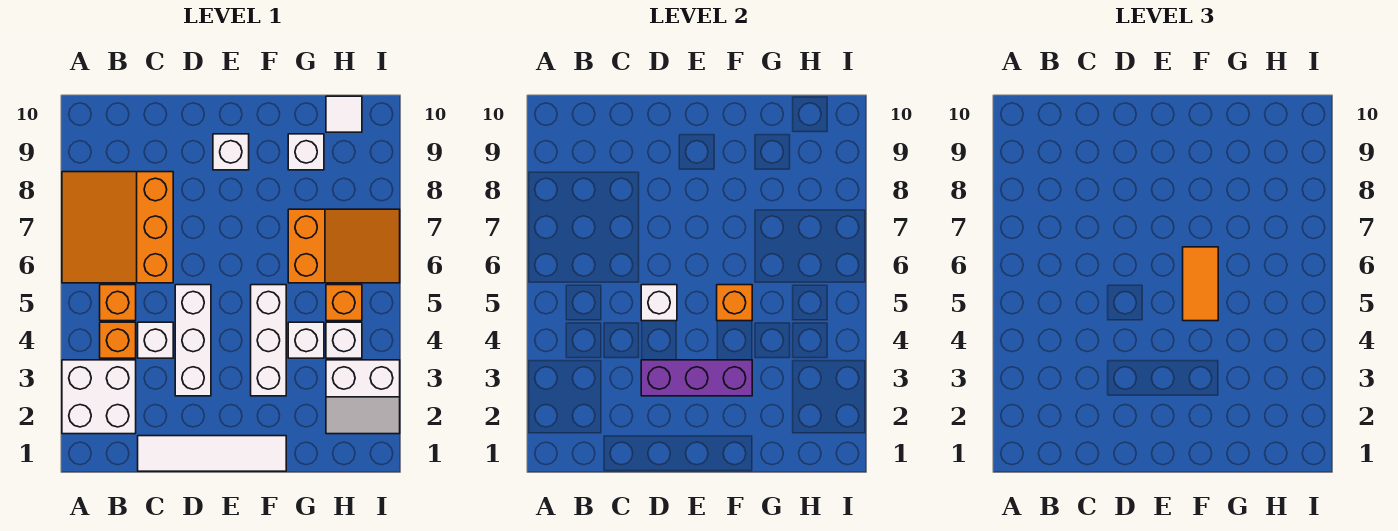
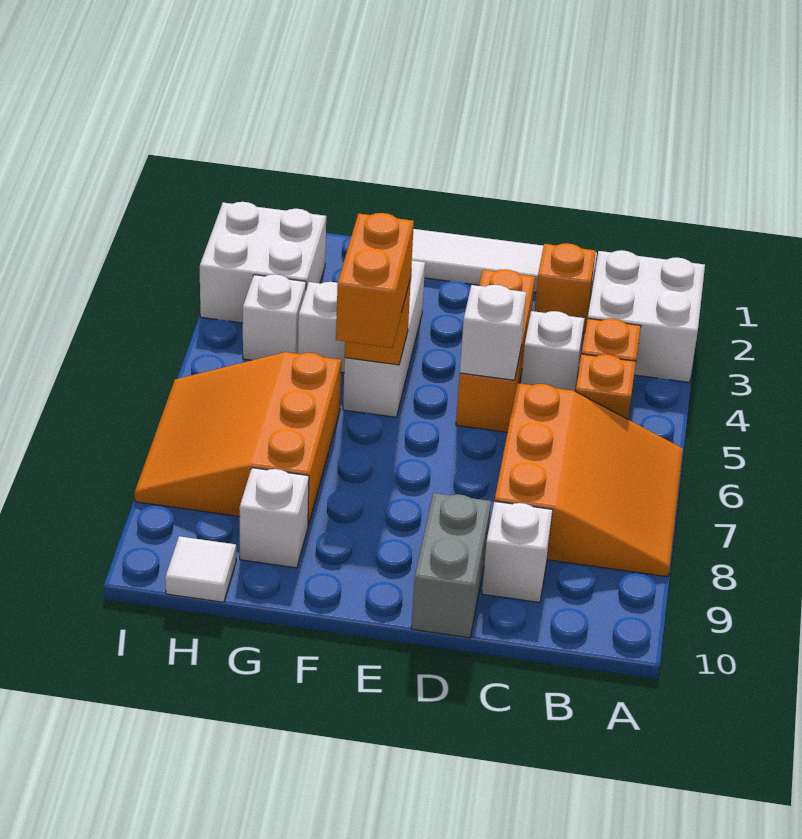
white 1x3 brick [175,285,211,396] -> orange 1x3 brick [456,269,535,432]
purple 1x3 brick [641,360,752,396] -> none
none -> grey 1x2 brick [411,493,491,638]
white 1x1 brick [213,134,249,170] -> white 1x1 brick moved to [482,501,553,602]
orange 1x2 tile [1183,247,1218,321] -> orange 1x2 brick [336,213,414,348]
orange 2x3 slope [288,209,400,283] -> orange 3x3 slope [135,352,341,526]
white 2x2 slope [326,360,400,434] -> white 2x2 brick [200,202,326,323]
orange 1x1 brick [326,285,362,321] -> orange 1x1 brick moved to [535,243,596,333]

